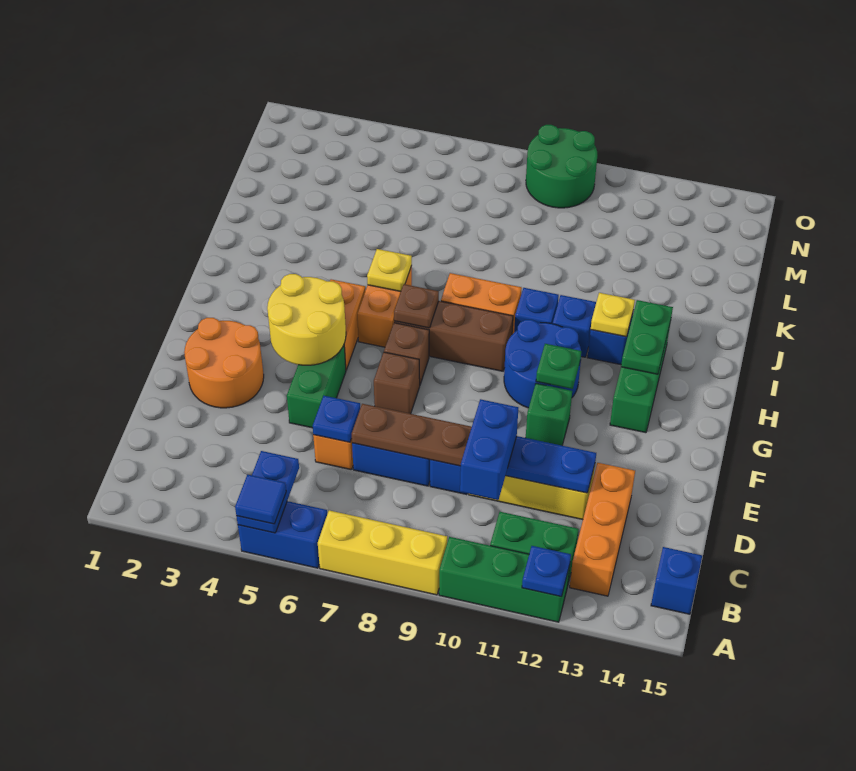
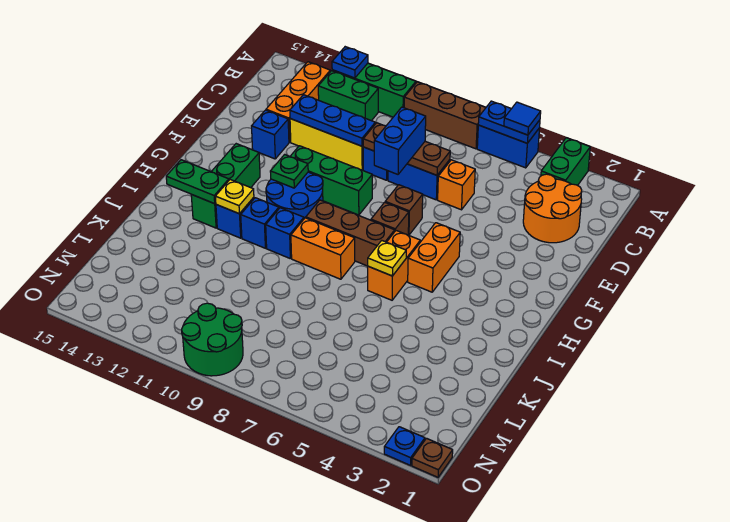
blue 1x2 plate [236,451,299,533] -> blue 1x2 plate turned to [478,101,540,143]
yellow 1x3 brick [318,510,447,595] -> brown 1x3 brick [404,82,486,149]
blue 1x1 brick [651,547,702,614] -> blue 1x1 brick moved to [252,110,289,159]
blue 1x2 brick [460,399,518,500] -> blue 1x2 brick moved to [374,107,426,174]
blue 1x1 plate [313,396,360,442] -> blue 1x1 plate moved to [384,427,425,465]
orange 2x2 round brick [184,318,264,408] -> orange 2x2 round brick moved to [523,174,582,243]
green 1x2 brick [287,346,346,428] -> green 1x2 brick moved to [541,138,590,185]
yellow 2x2 round brick [267,274,346,365] -> none
green 1x1 brick [526,383,572,445] -> green 1x3 brick [290,146,372,215]
brown 1x1 plate [394,284,439,328] -> brown 1x1 plate moved to [412,438,453,477]
green 1x2 plate [621,300,673,374] -> green 1x2 plate turned to [166,160,229,204]

